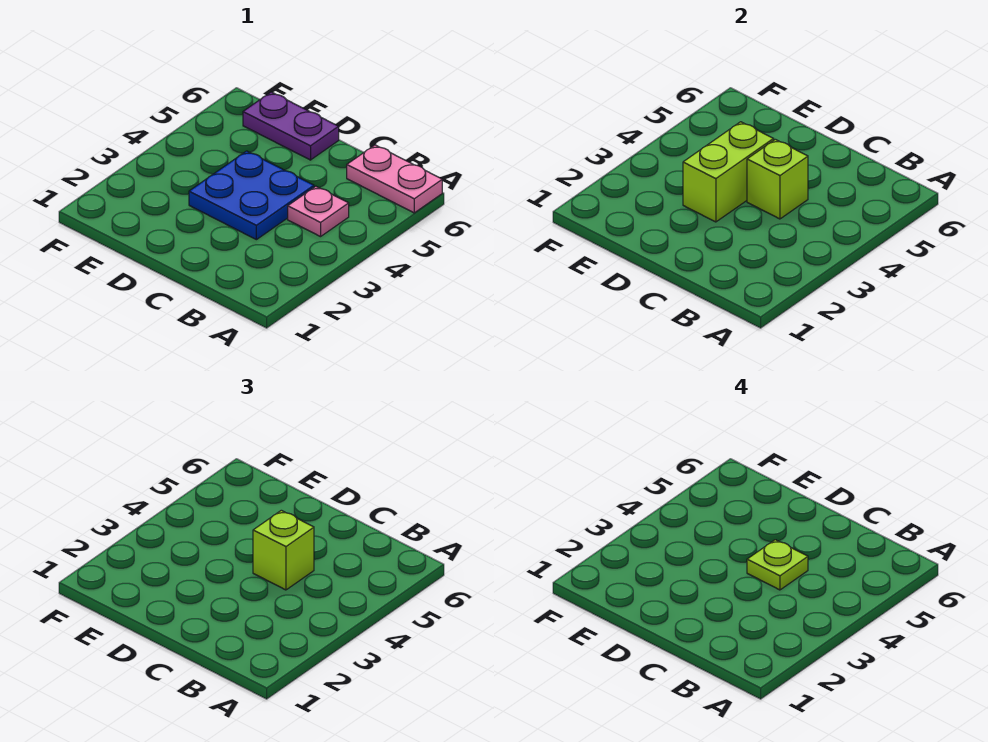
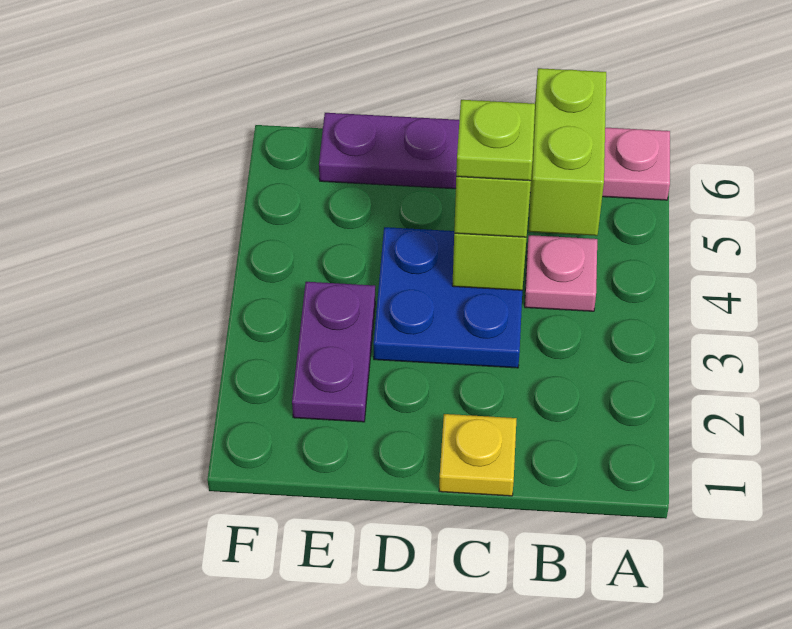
none -> yellow 1x1 plate [439,414,517,496]
lime 1x2 brick [683,122,774,222] -> lime 1x2 brick moved to [529,68,606,236]
none -> purple 1x2 plate [292,282,375,422]

